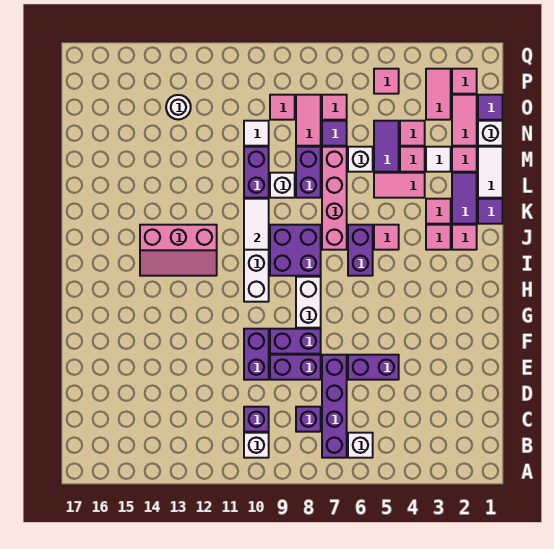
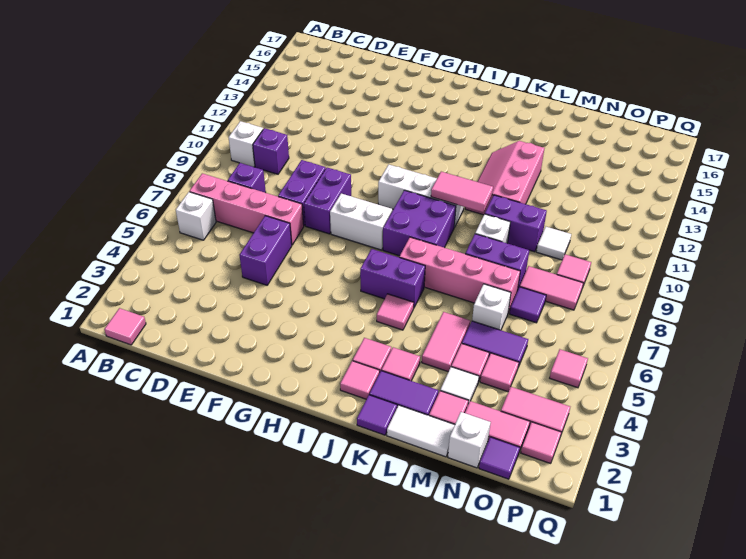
purple 1x4 brick [322,355,347,458] -> pink 1x4 brick [189,173,304,245]
purple 1x2 brick [244,329,269,380] -> none
pink 2x3 slope [140,225,217,276] -> pink 2x3 slope moved to [465,141,544,215]
white 1x2 tile [244,199,269,250] -> pink 1x2 tile [431,172,493,212]
pink 1x1 tile [322,95,347,120] -> pink 1x1 tile moved to [104,308,146,345]
white 1x1 round brick [166,95,191,120] -> none

